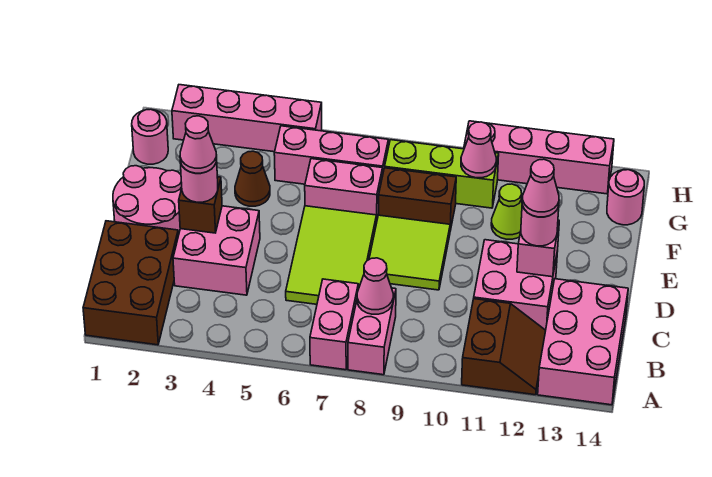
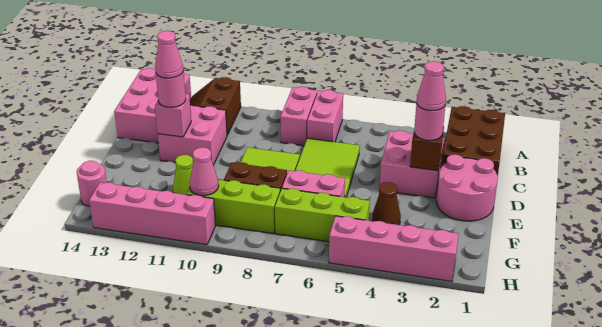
pink 1x1 cone [357,258,393,314] -> none
pink 1x1 round brick [132,109,168,164] -> none
pink 1x3 brick [274,126,388,184] -> lime 1x3 brick [275,188,370,242]

